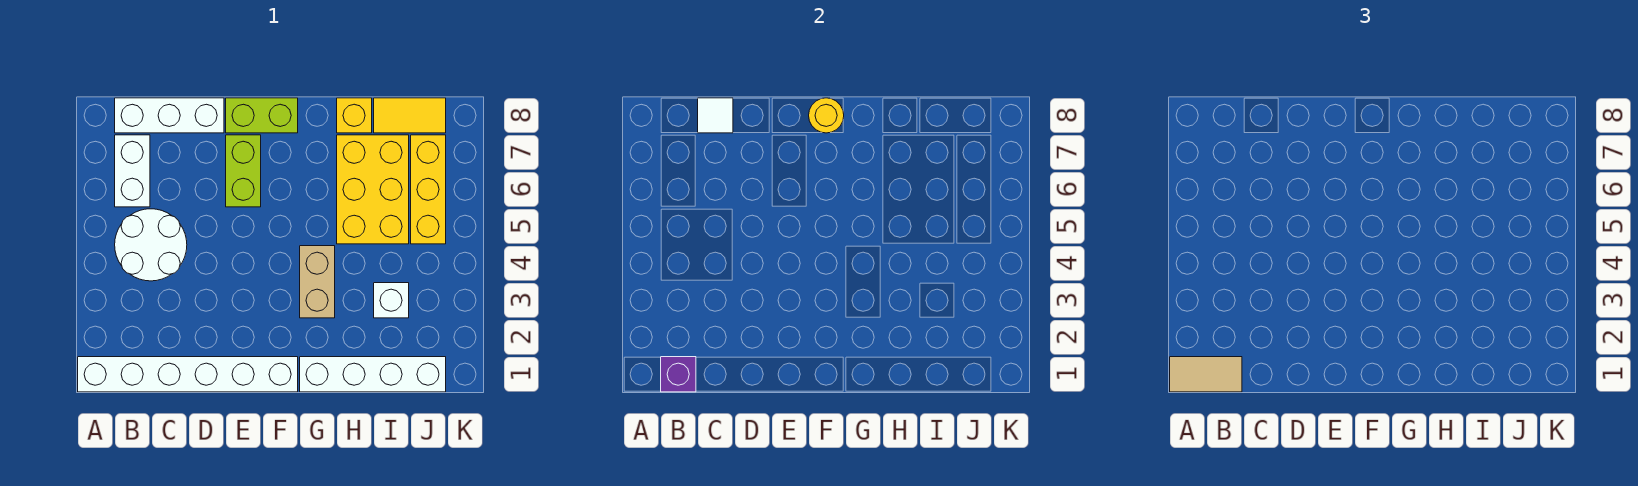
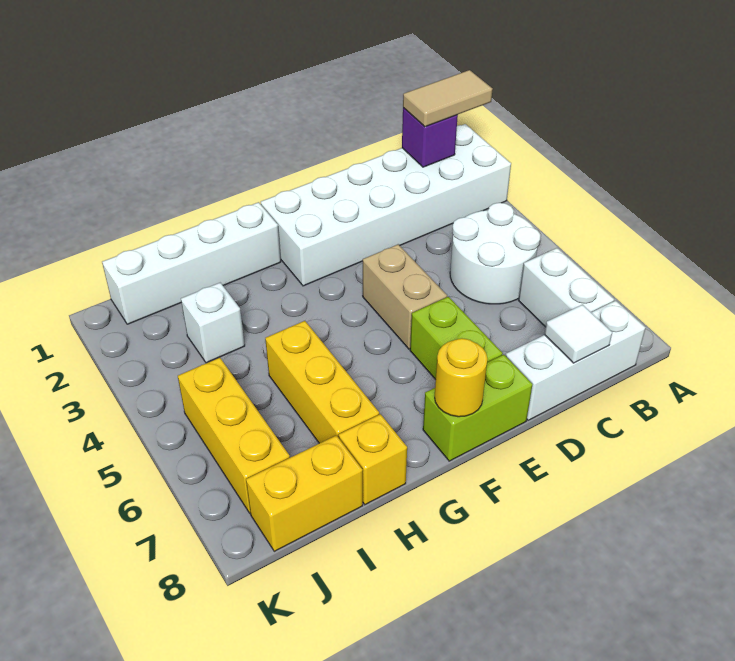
white 1x6 brick [78,357,298,392] -> white 2x6 brick [261,124,511,286]
tan 1x2 brick [300,246,335,318] -> tan 1x2 brick moved to [363,244,447,349]
yellow 2x3 brick [337,135,409,244] -> yellow 1x3 brick [265,321,379,443]
yellow 1x2 tile [374,98,446,133] -> yellow 1x2 brick [246,435,363,551]

